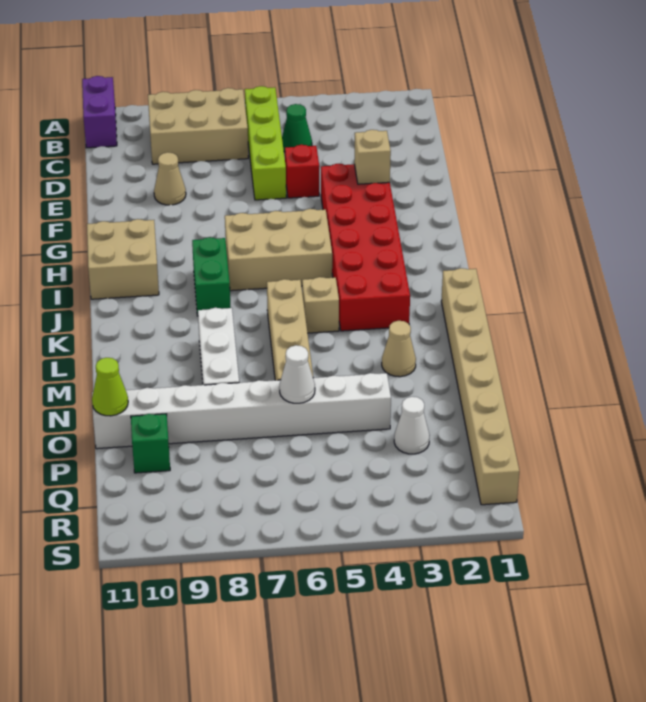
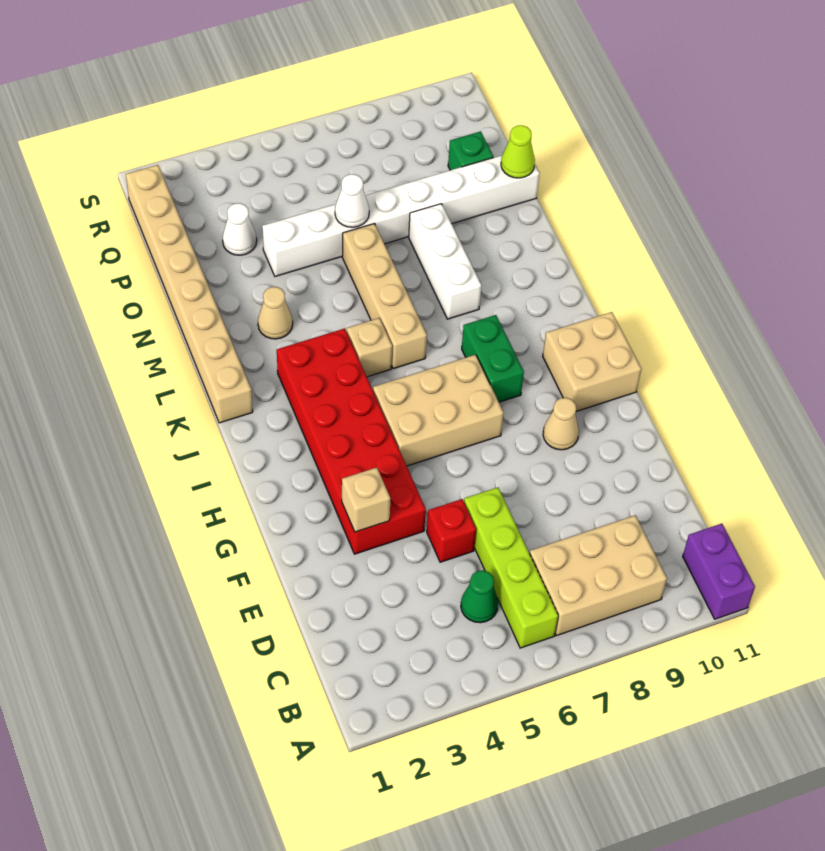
tan 1x1 cone [154,152,186,205] -> tan 1x1 cone moved to [543,398,579,450]

